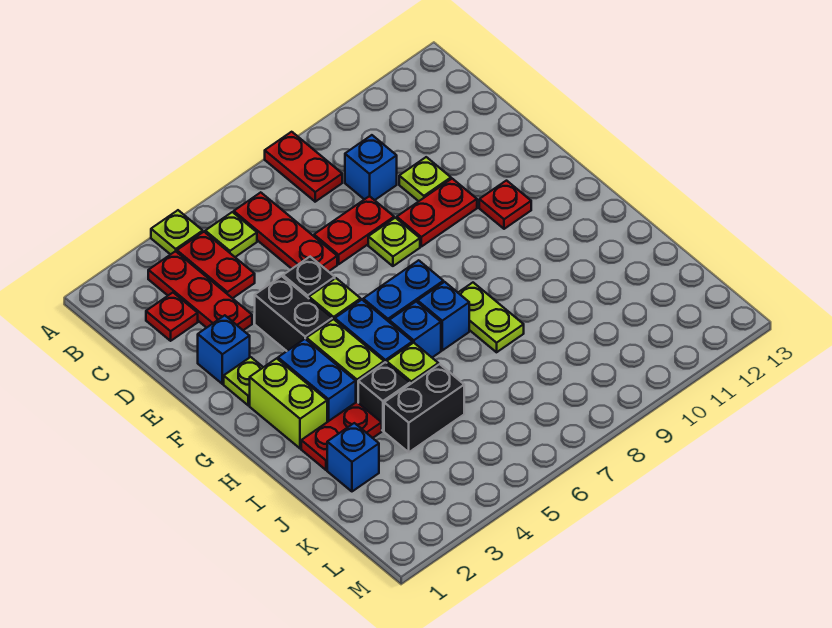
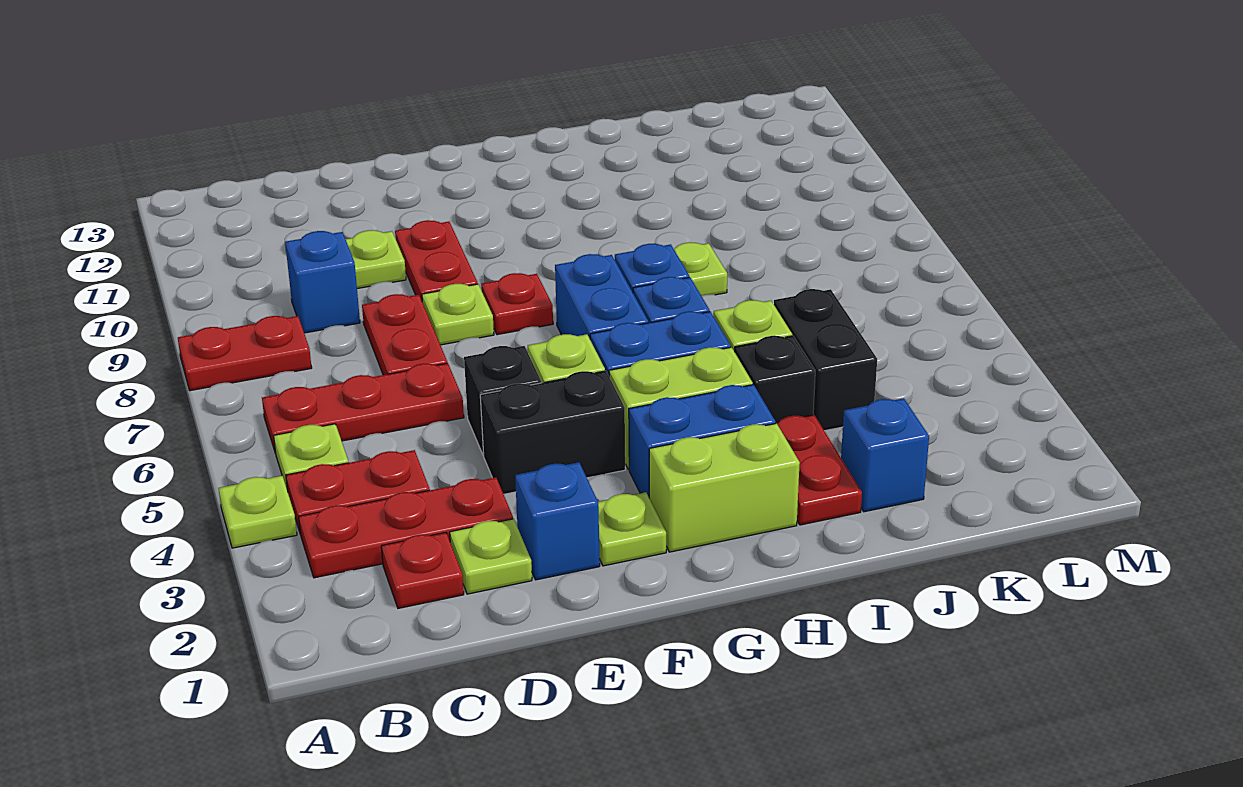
none -> lime 1x1 plate [450,519,532,594]
red 1x1 plate [479,181,531,229] -> red 1x1 plate moved to [481,273,553,335]

